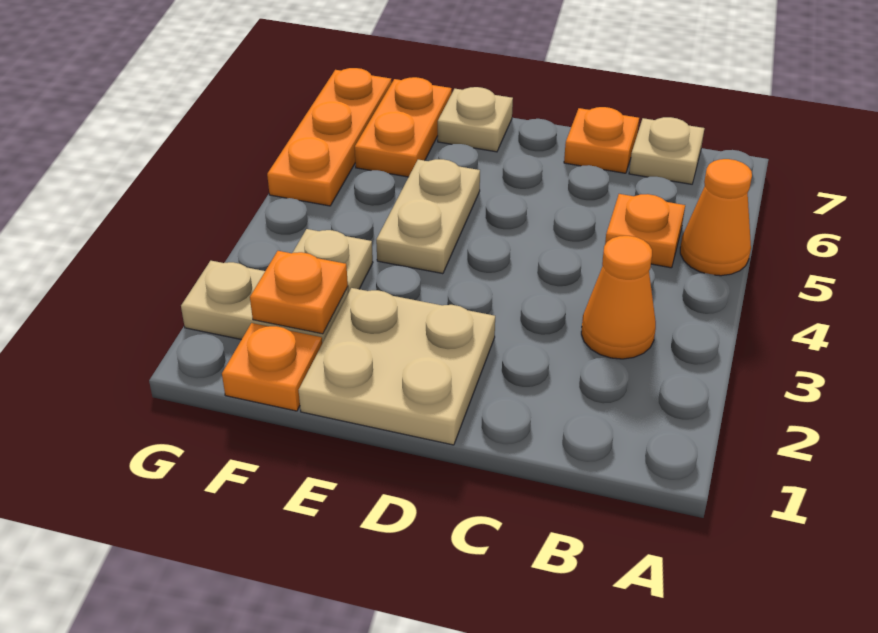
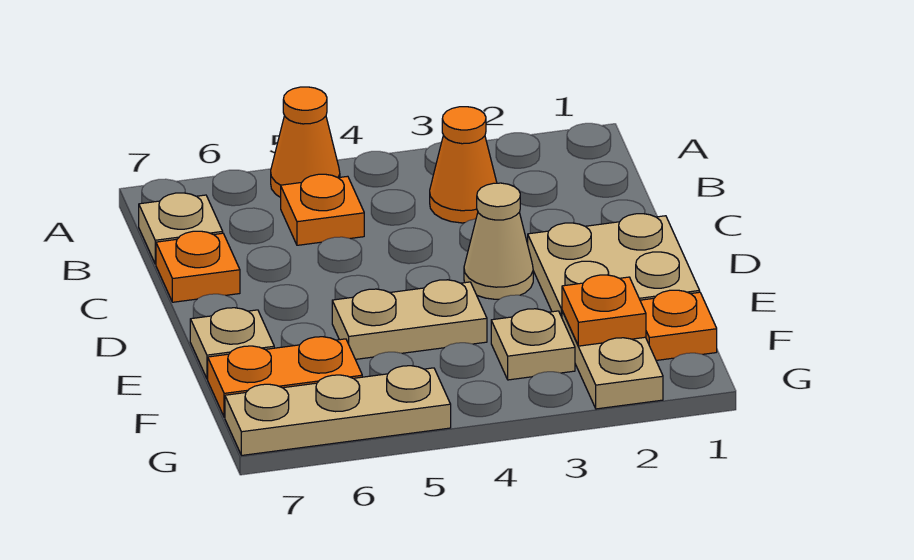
none -> tan 1x1 cone [464,183,533,299]
orange 1x3 plate [267,68,392,206] -> tan 1x3 plate [225,366,451,455]

